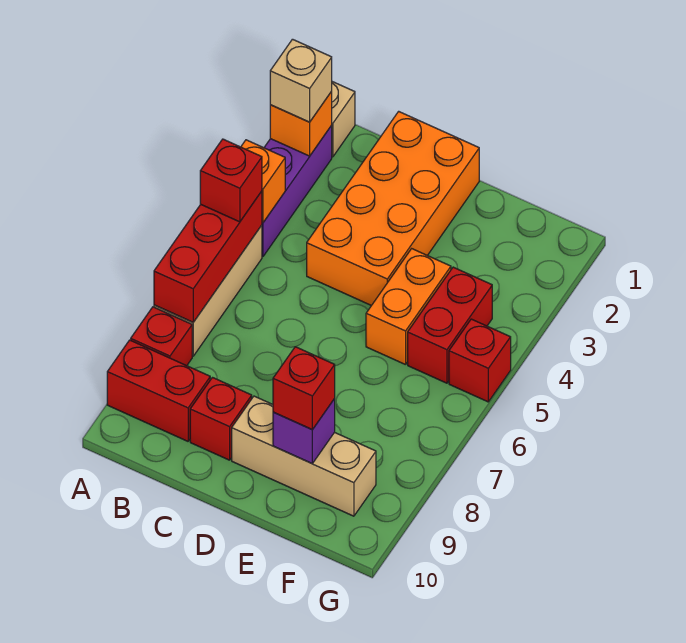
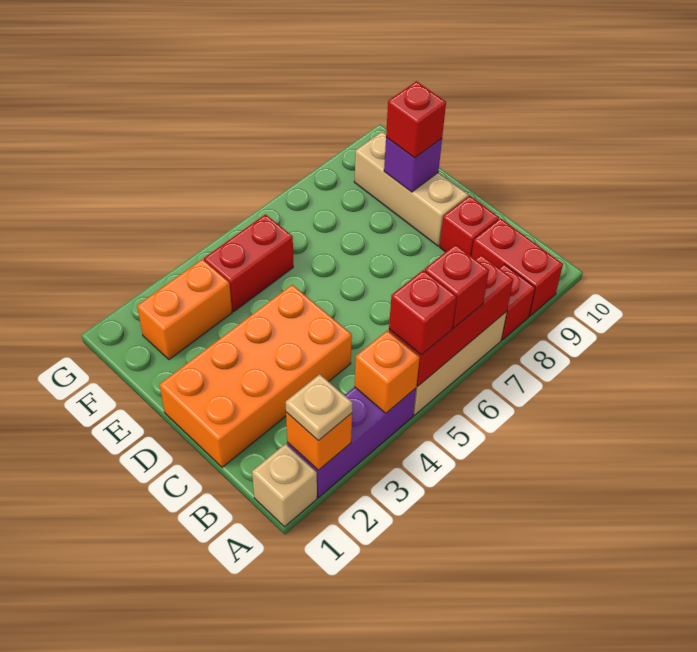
tan 1x1 brick [270,39,332,122] -> tan 1x1 plate [286,374,353,441]
orange 1x2 brick [366,249,451,365] -> orange 1x2 brick moved to [137,259,232,360]
red 1x1 brick [449,319,511,402] -> red 1x1 brick moved to [425,244,489,328]

